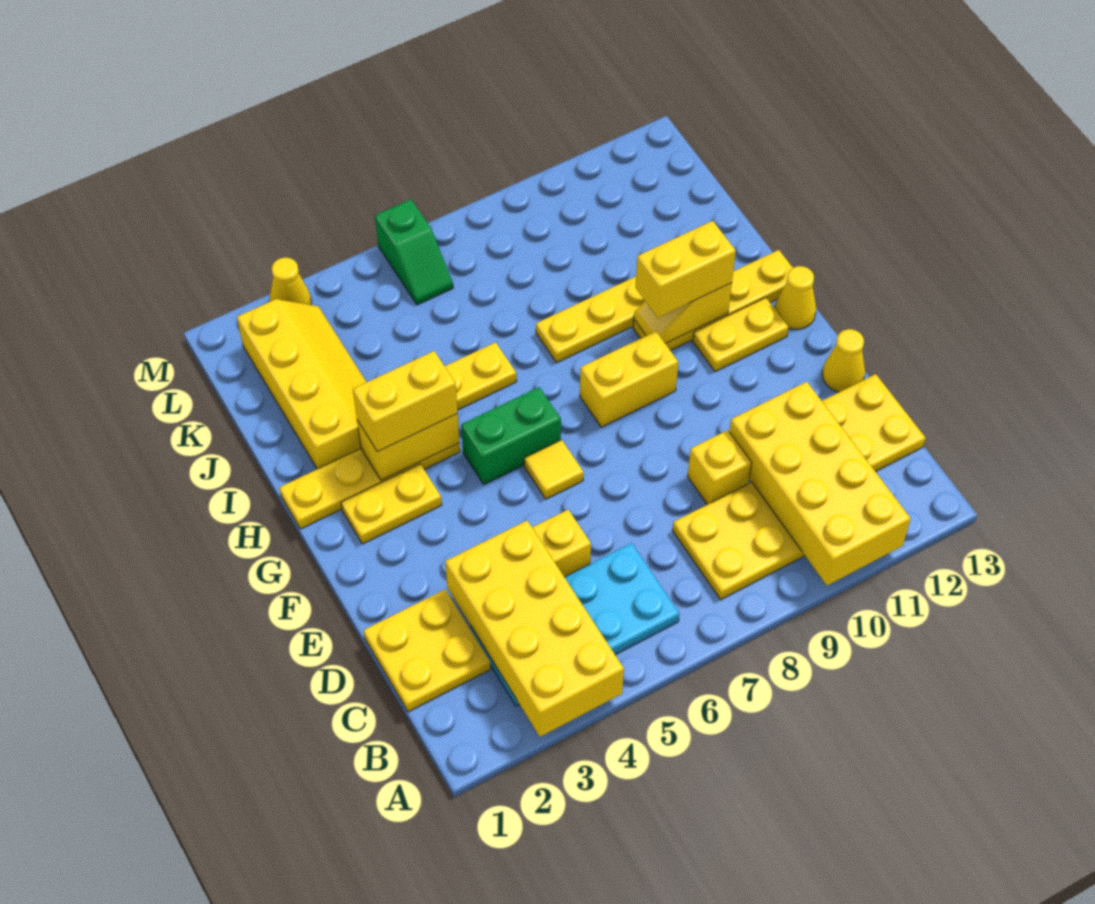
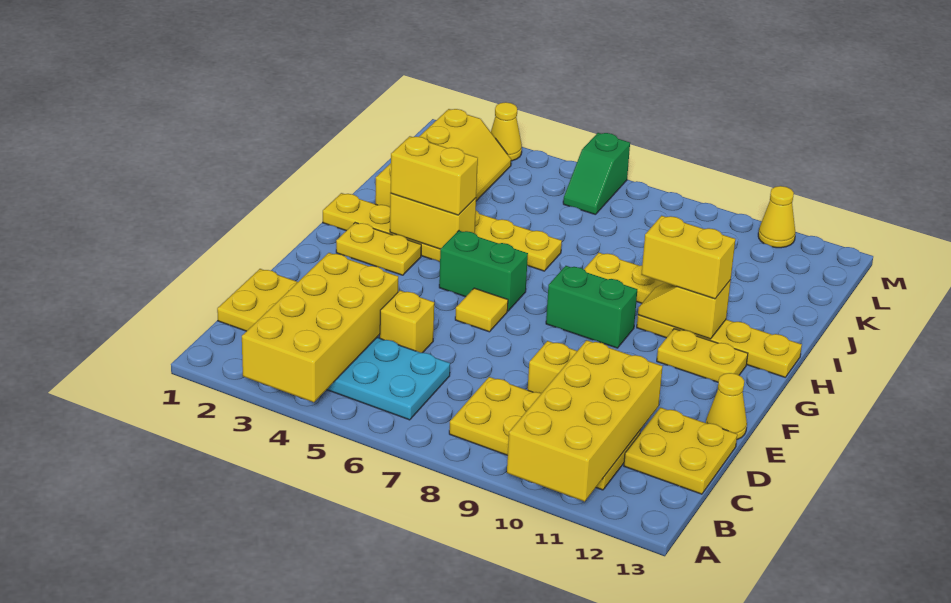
yellow 1x2 brick [580,331,678,427] -> green 1x2 brick [546,266,637,348]
yellow 1x1 cone [775,266,816,329] -> yellow 1x1 cone moved to [758,186,796,248]

